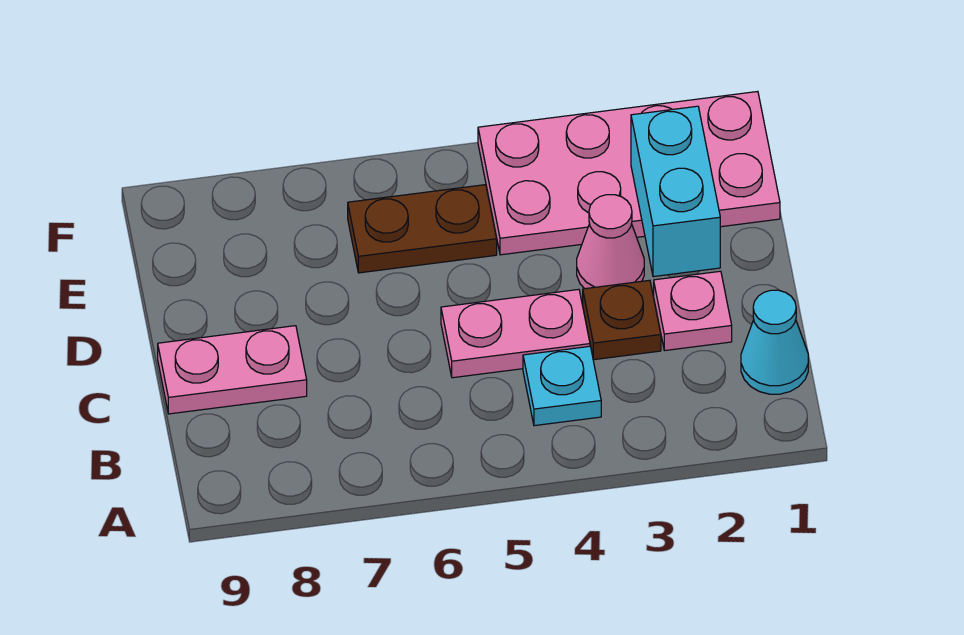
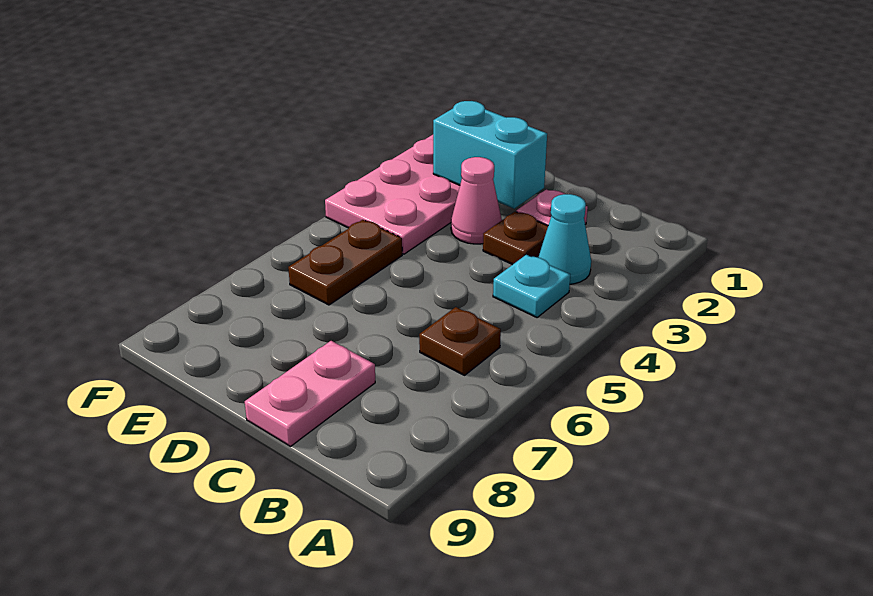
cyan 1x1 cone [741,290,808,394] -> cyan 1x1 cone moved to [538,194,591,284]
none -> brown 1x1 plate [419,307,501,375]
pink 1x2 plate [441,289,590,378] -> none

